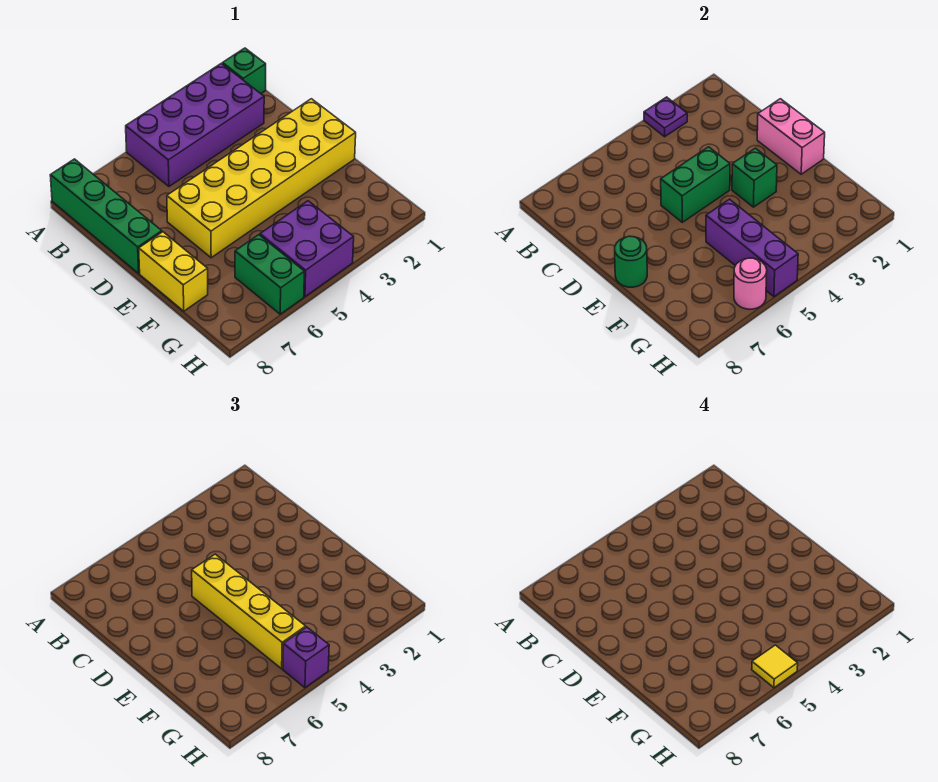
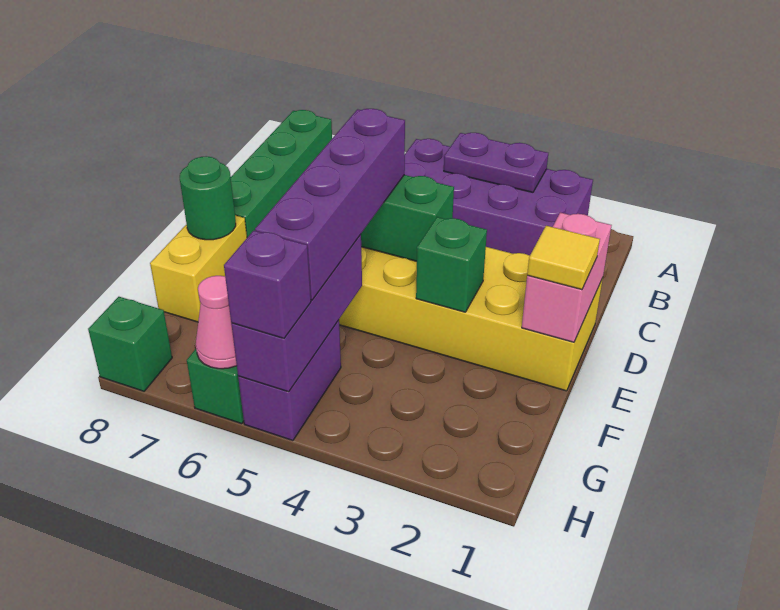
green 1x1 brick [222,48,266,94] -> green 1x1 brick moved to [88,297,172,391]
purple 1x1 plate [644,97,687,137] -> purple 1x2 plate [444,133,548,192]
yellow 1x4 brick [192,554,306,669] -> purple 1x4 brick [255,109,405,300]
purple 2x2 brick [260,201,354,297] -> purple 1x2 brick [238,320,341,440]
yellow 1x1 tile [752,645,798,688] -> yellow 1x1 tile moved to [527,226,600,290]
pink 1x1 round brick [734,258,767,309] -> pink 1x1 cone [196,276,237,369]

